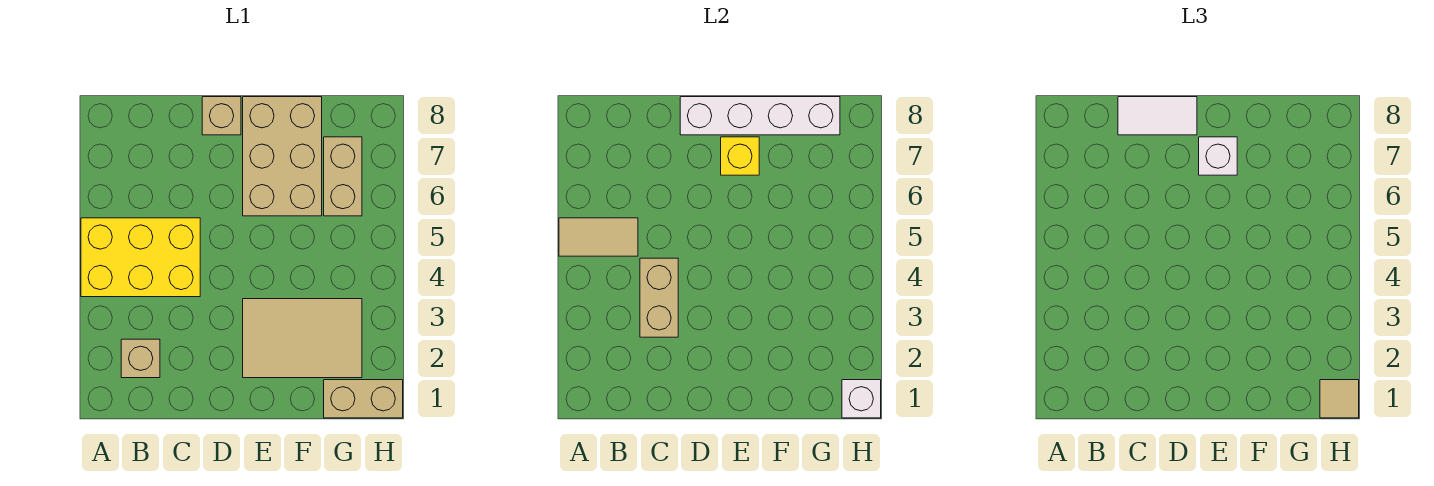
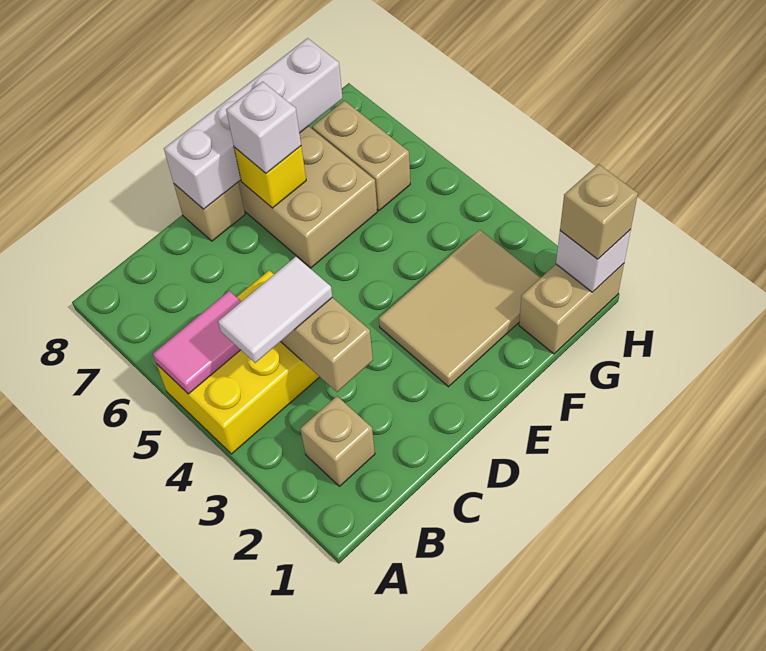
tan 1x2 tile [559,218,638,256] -> pink 1x2 tile [153,291,241,394]
white 1x2 tile [1118,97,1197,135] -> white 1x2 tile moved to [218,257,332,363]
tan 1x1 tile [1320,380,1359,418] -> tan 1x1 brick [560,164,638,259]

